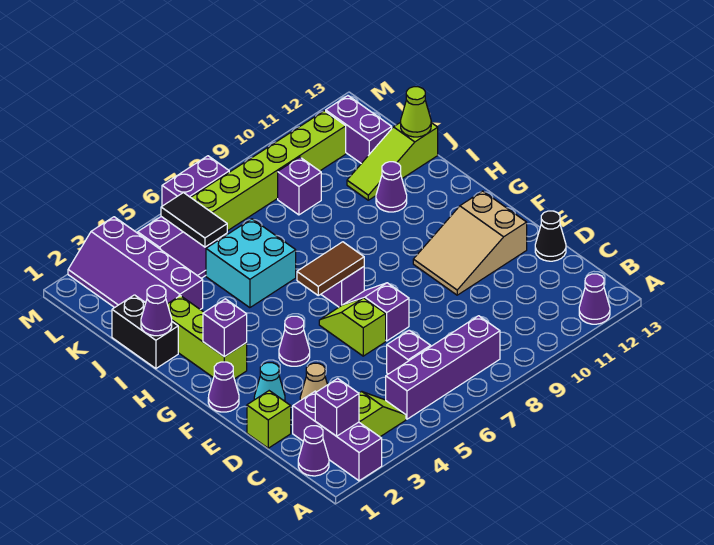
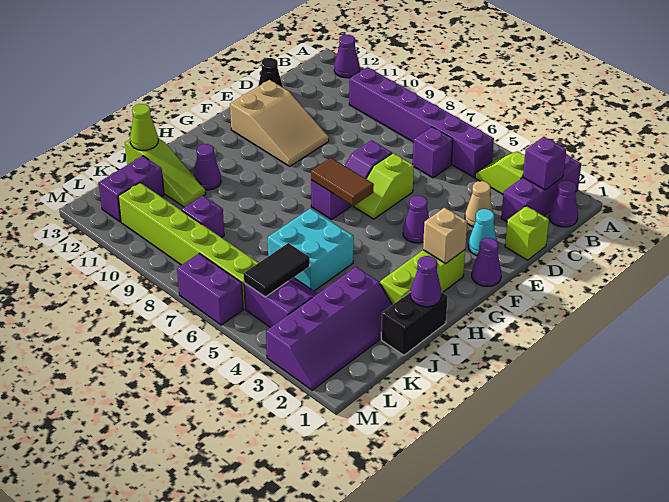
purple 1x4 brick [386,316,500,419] -> purple 1x6 brick [349,67,494,177]
purple 1x1 brick [203,299,247,357] -> tan 1x1 brick [423,208,467,264]

